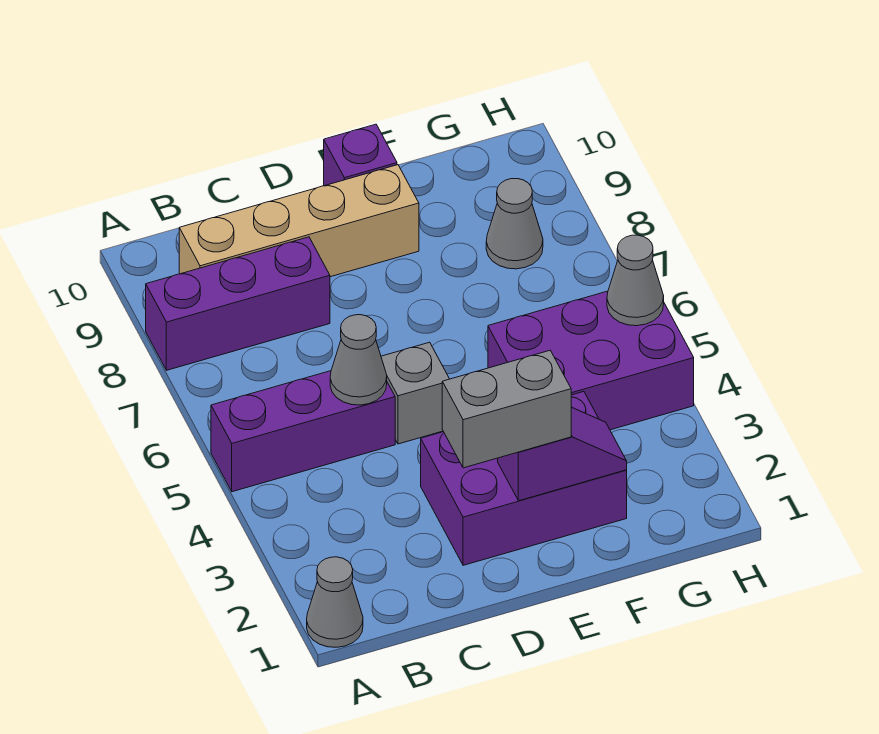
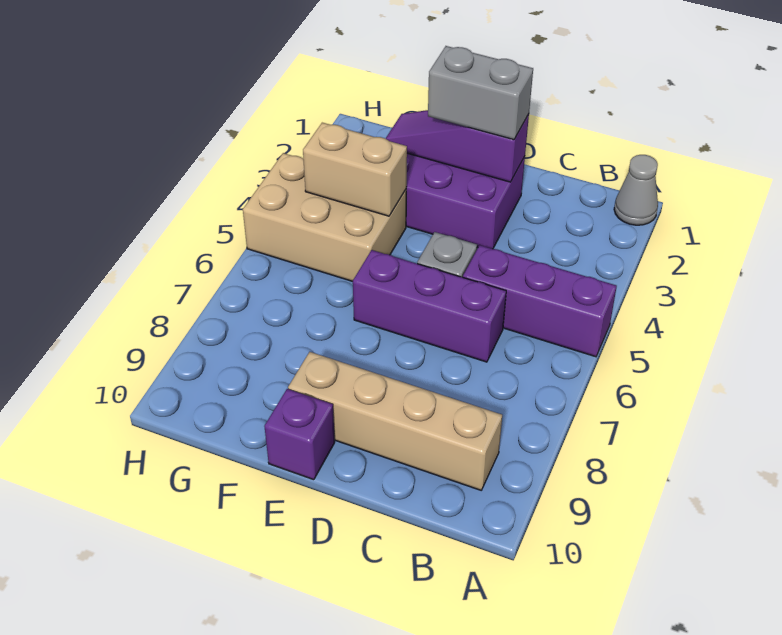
purple 1x3 brick [146,237,330,370] -> purple 1x3 brick moved to [353,250,506,362]
grey 1x1 cone [330,315,387,405] -> none
purple 1x2 slope [498,407,627,501] -> purple 1x3 slope [386,110,529,182]
purple 2x3 brick [488,291,694,430] -> tan 2x3 brick [243,153,406,281]
none -> tan 1x2 brick [303,123,407,216]
grey 1x1 cone [486,179,543,269] -> none
grey 1x1 cone [607,235,664,326] -> none

